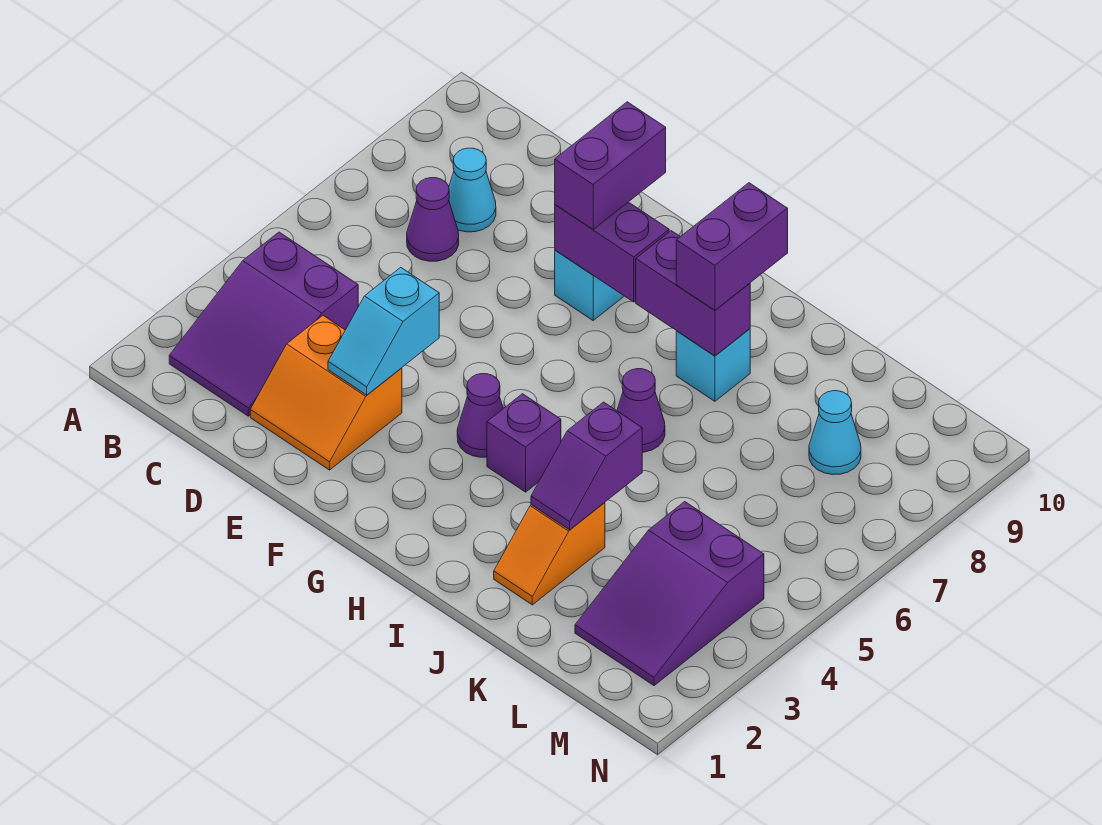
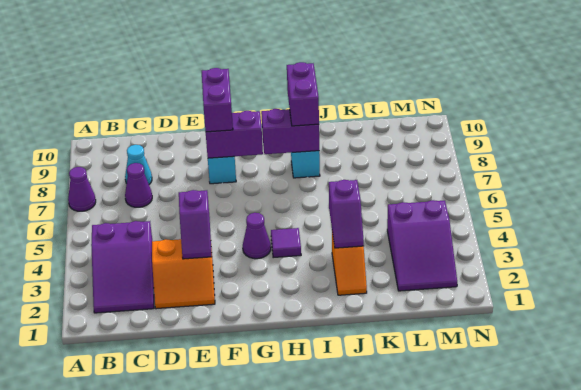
cyan 1x2 slope [328,267,439,395] -> purple 1x2 slope [179,190,212,259]
purple 1x1 brick [487,394,561,492] -> purple 1x1 tile [271,228,301,258]
purple 1x1 cone [617,369,665,452] -> purple 1x1 cone moved to [68,167,96,211]
cyan 1x1 cone [809,391,861,475] -> none

